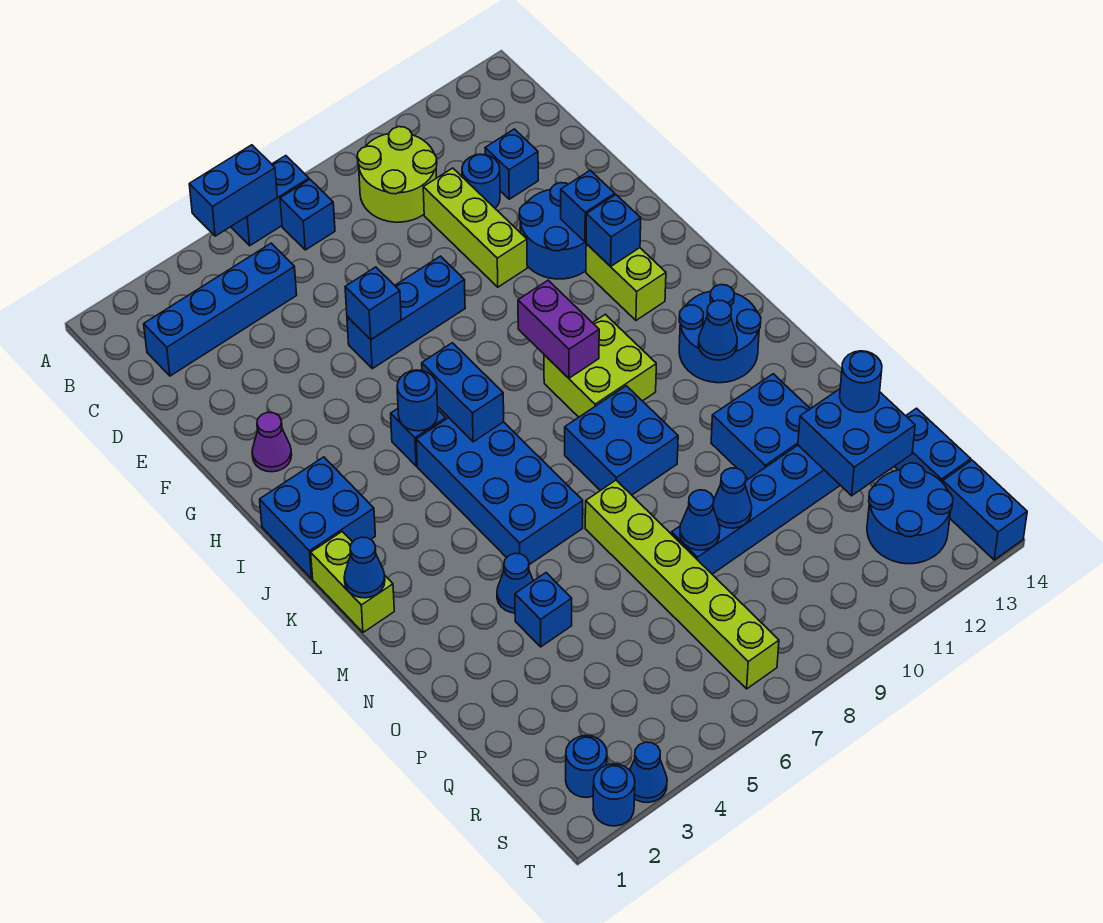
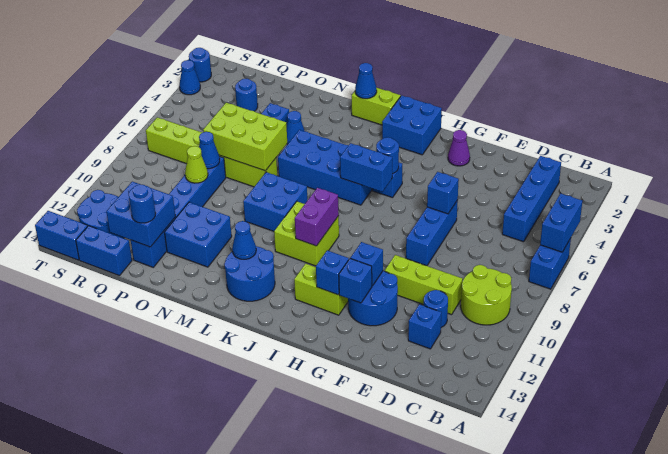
blue 1x1 brick [280,180,335,250] -> blue 1x1 brick moved to [350,242,383,286]
purple 1x2 brick [518,280,599,378] -> purple 1x2 brick turned to [295,188,339,246]
none -> lime 2x3 brick [203,103,287,171]
blue 1x1 cone [713,468,752,528] -> lime 1x1 cone [185,146,208,183]
blue 1x1 round brick [566,736,607,798] -> blue 1x1 round brick moved to [235,79,258,111]

